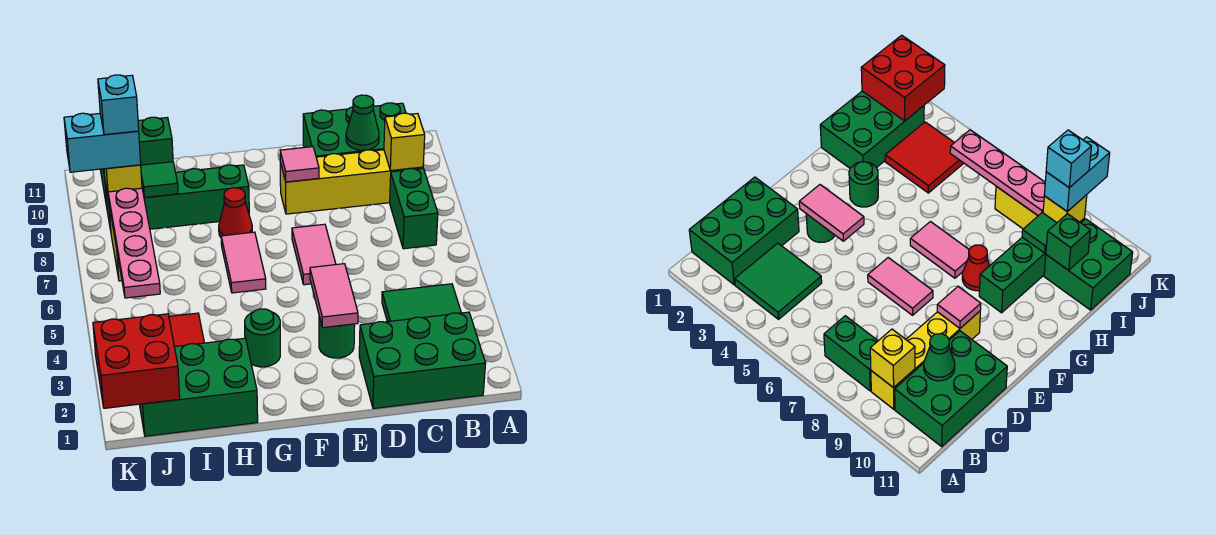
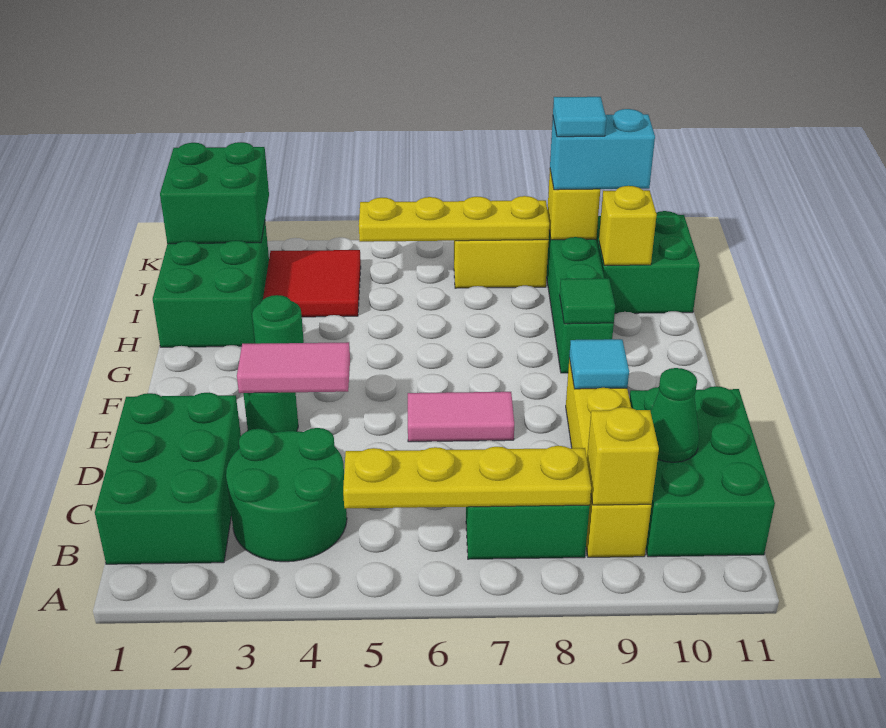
green 2x2 tile [382,284,461,322] -> green 2x2 round brick [226,428,347,562]
none -> yellow 1x4 plate [343,446,591,508]
pink 1x1 tile [280,147,319,182] -> cyan 1x1 tile [569,339,629,389]
pink 1x2 tile [221,232,266,293] -> none
red 1x1 cone [219,188,252,237] -> none
green 1x1 tile [141,162,178,197] -> green 1x1 tile moved to [560,278,615,324]
green 1x1 brick [138,117,173,165] -> yellow 1x1 brick [599,186,657,265]
red 2x2 brick [93,314,180,408] -> green 2x2 brick [160,142,269,244]
pink 1x4 plate [108,188,160,298] -> yellow 1x4 plate [359,196,549,242]
cyan 1x2 brick [64,113,141,172] -> cyan 1x2 brick turned to [550,109,655,190]
cyan 1x1 brick [98,75,139,135] -> cyan 1x1 tile [553,97,606,137]

